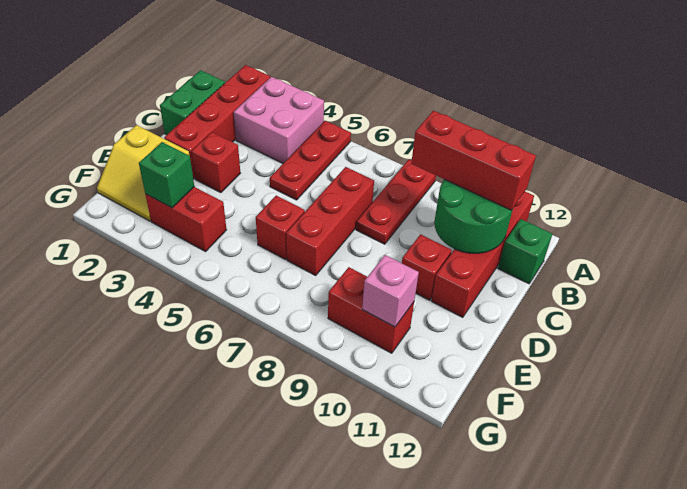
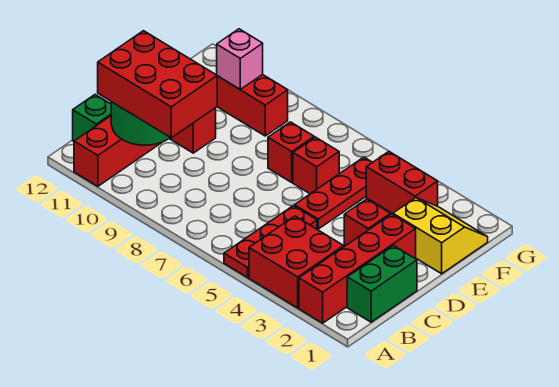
pink 2x2 brick [234,77,324,163] -> red 2x2 brick [249,216,344,308]
red 1x3 plate [356,160,436,244] -> red 1x3 plate moved to [294,157,372,229]
red 1x3 brick [411,111,536,210] -> red 2x3 brick [98,31,217,138]
red 1x3 brick [286,167,374,275] -> red 1x1 brick [268,122,314,182]
green 1x1 brick [139,142,194,208] -> none

